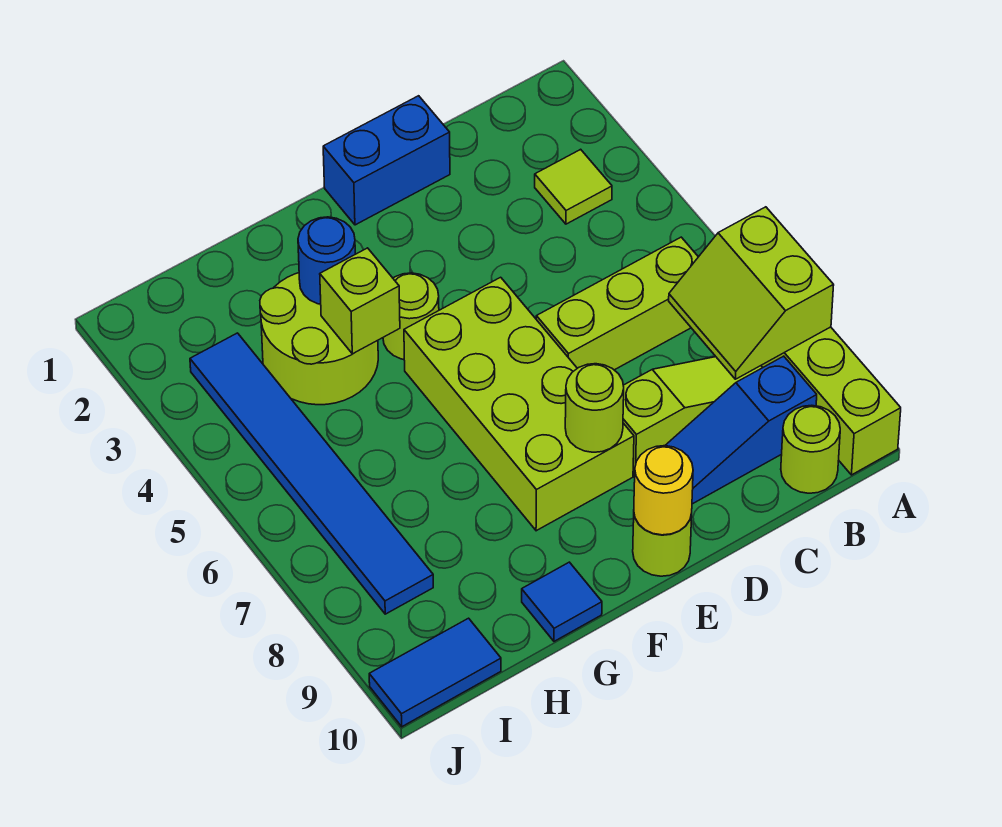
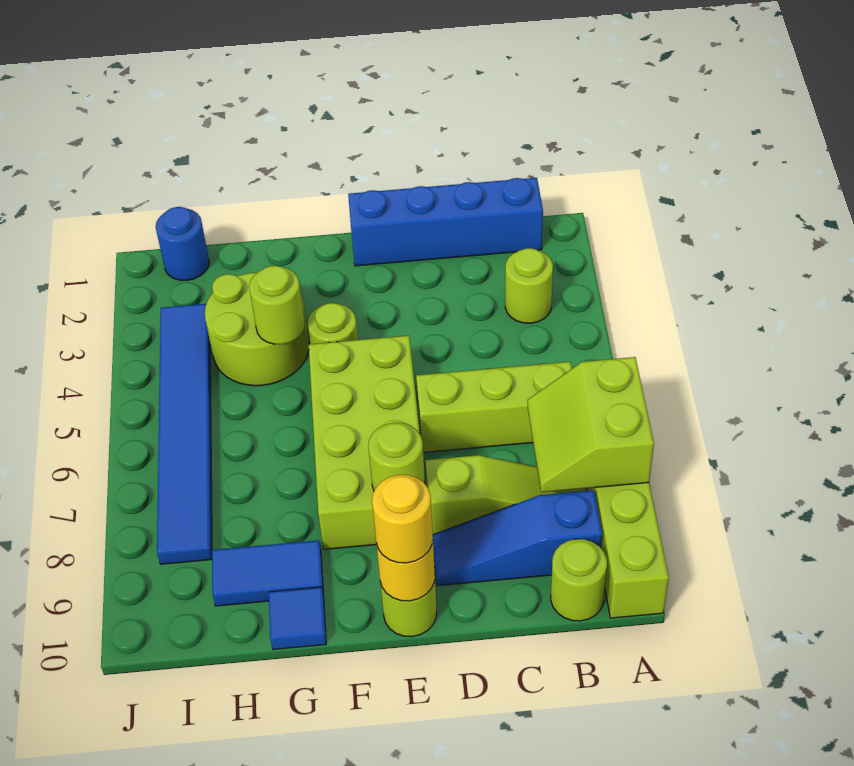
lime 1x1 tile [535,149,612,224] -> lime 1x1 round brick [505,248,553,323]
blue 1x2 brick [323,96,450,225] -> blue 1x4 brick [348,178,543,266]
none -> yellow 1x1 round brick [372,475,433,563]
blue 1x1 round brick [298,217,355,304] -> blue 1x1 round brick moved to [156,207,209,280]
lime 1x1 brick [320,248,400,354] -> lime 1x1 round brick [249,266,305,344]
blue 1x2 tile [369,618,501,727] -> blue 1x2 tile moved to [212,540,324,606]

